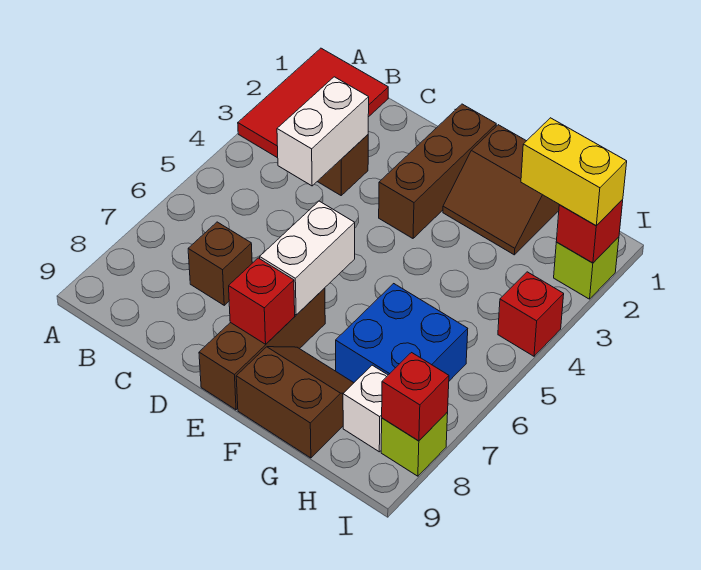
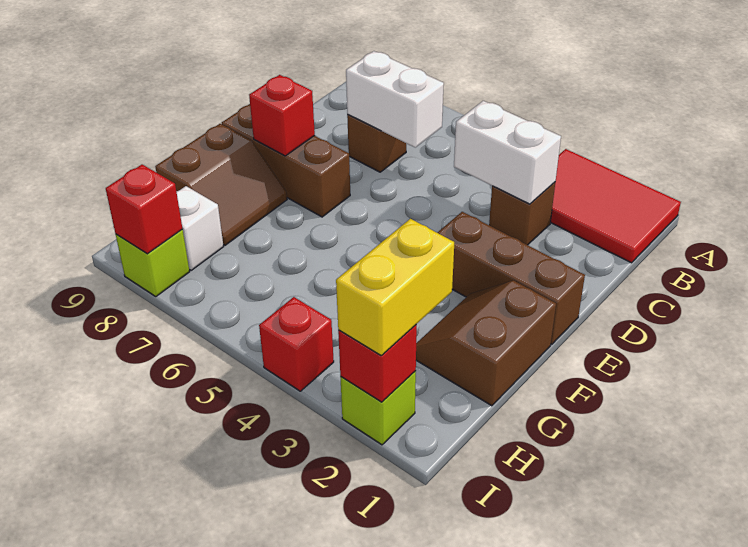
white 1x2 brick [260,201,355,315] -> white 1x2 brick moved to [346,51,444,147]
blue 2x2 brick [336,284,468,383] -> none

